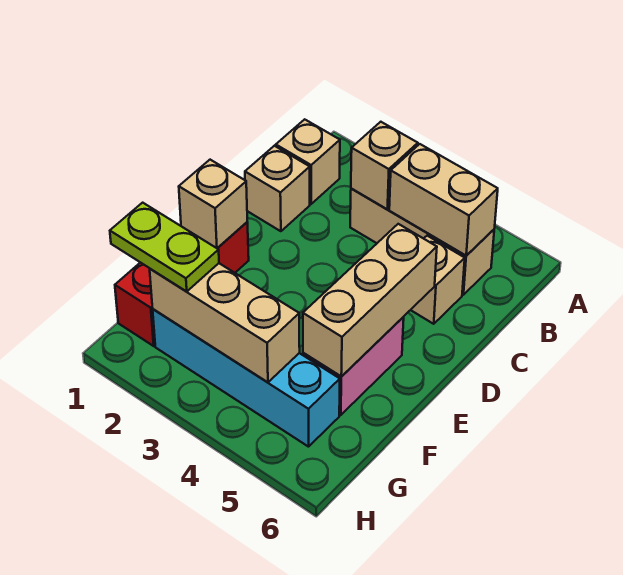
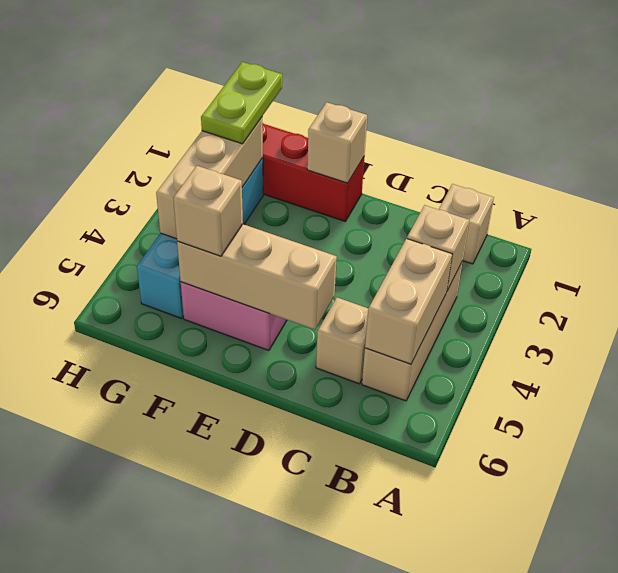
tan 1x1 brick [245,146,310,231] -> tan 1x1 brick moved to [173,166,243,256]

